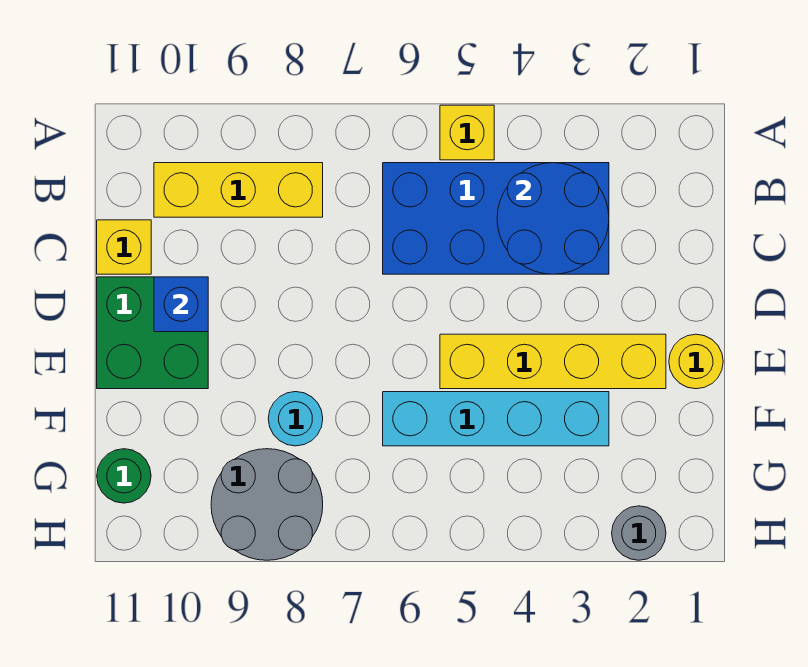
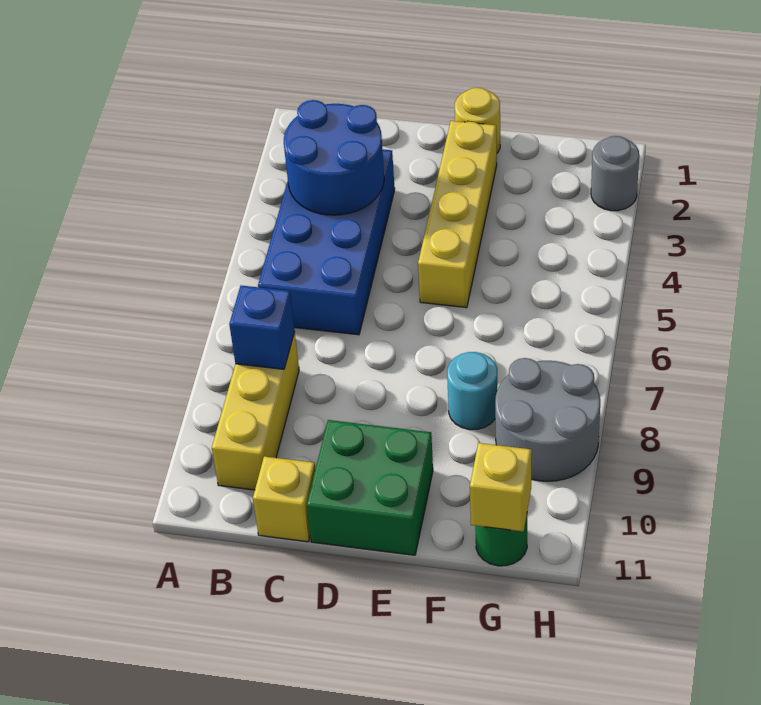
yellow 1x1 brick [440,105,494,160] -> yellow 1x1 brick moved to [470,443,532,532]
blue 1x1 brick [154,277,208,332] -> blue 1x1 brick moved to [229,285,295,369]
cyan 1x4 brick [383,392,609,446] -> none

